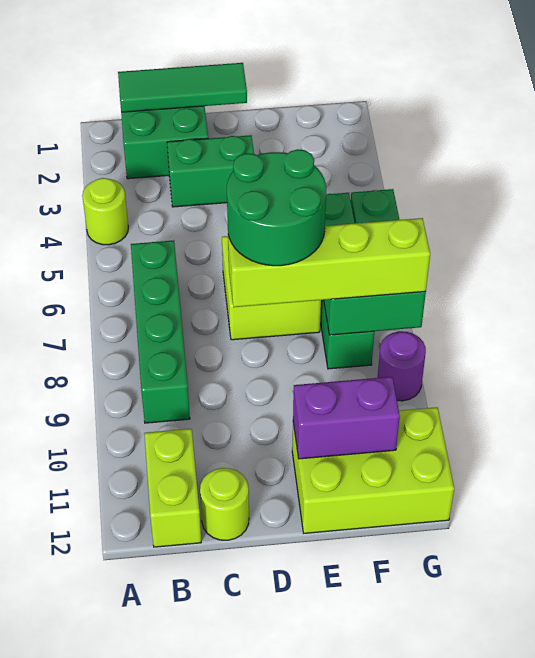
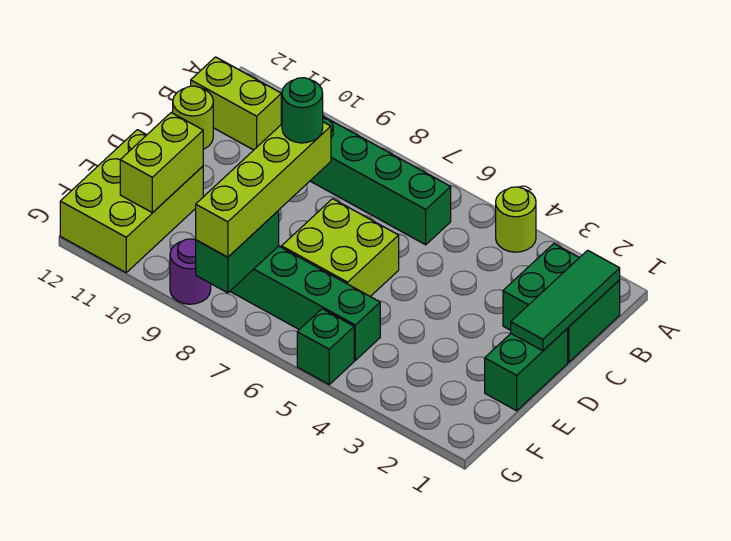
green 1x2 brick [167,135,254,207] -> green 1x2 brick moved to [485,329,568,411]
green 2x2 round brick [227,149,326,266] -> green 1x1 round brick [282,78,323,143]
purple 1x2 brick [293,377,400,459] -> lime 1x2 brick [120,113,203,213]

